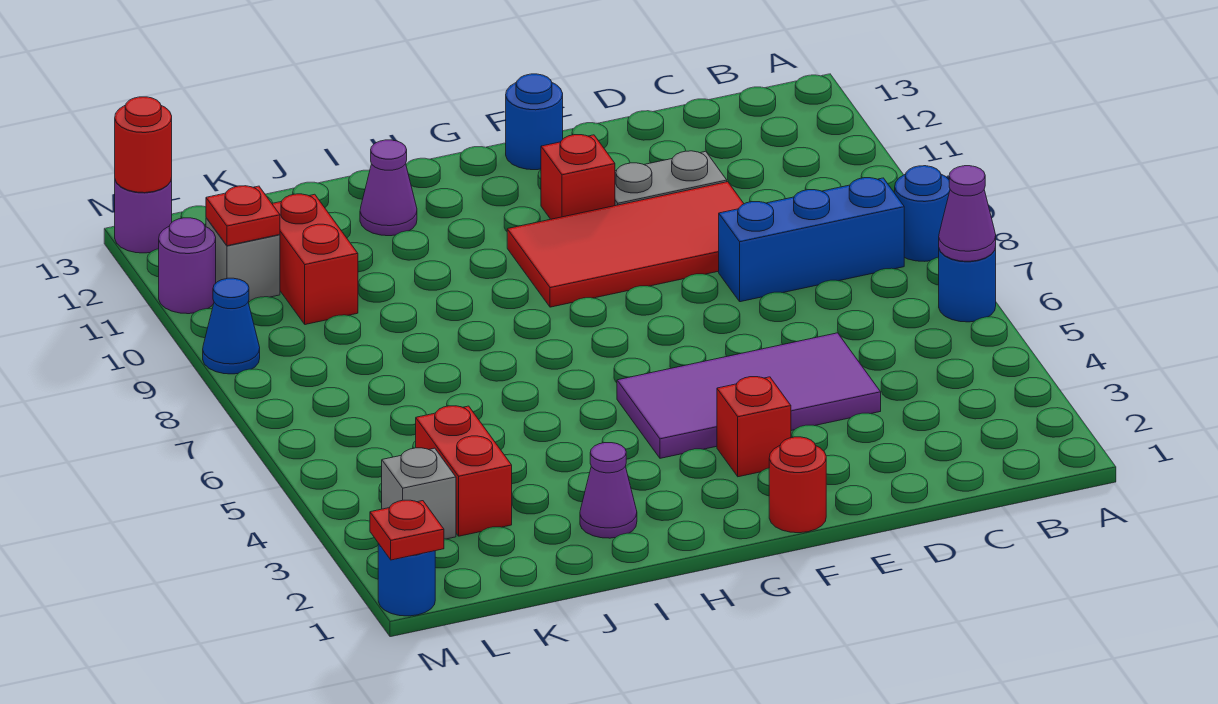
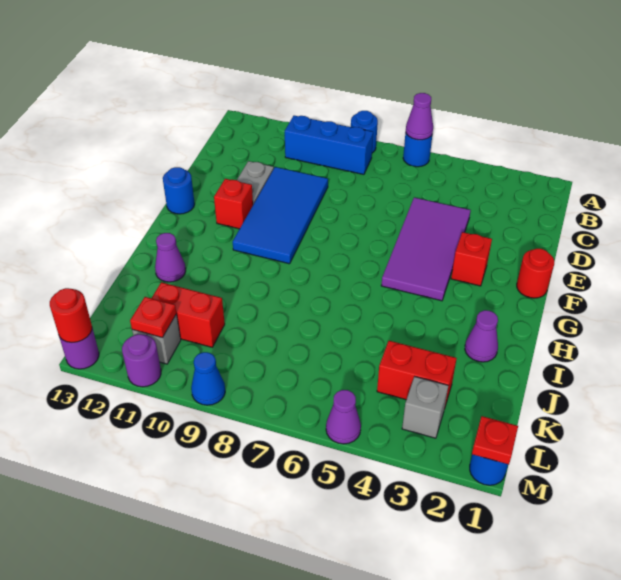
blue 1x3 brick [719,178,904,302] -> blue 1x3 brick turned to [285,116,373,174]
red 2x4 tile [507,182,744,307] -> blue 2x4 tile [233,167,328,264]
none -> purple 1x1 cone [326,390,361,444]

